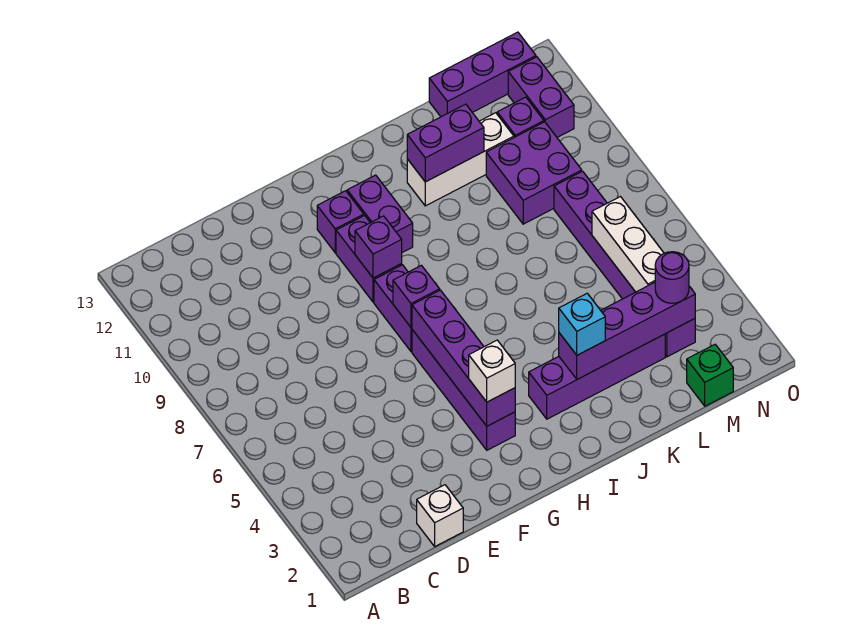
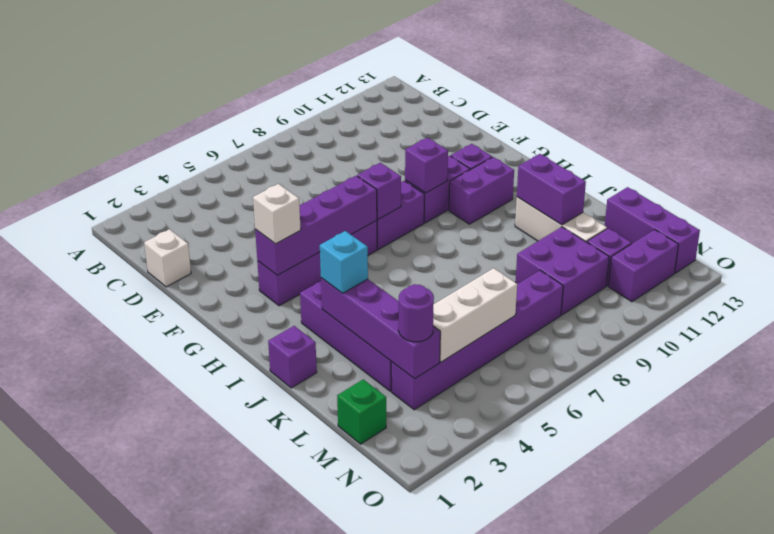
none -> purple 1x1 brick [268,326,317,388]

